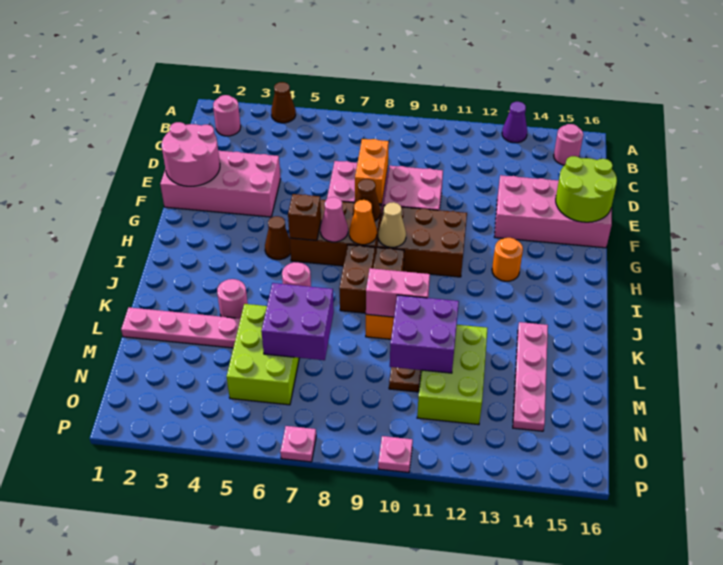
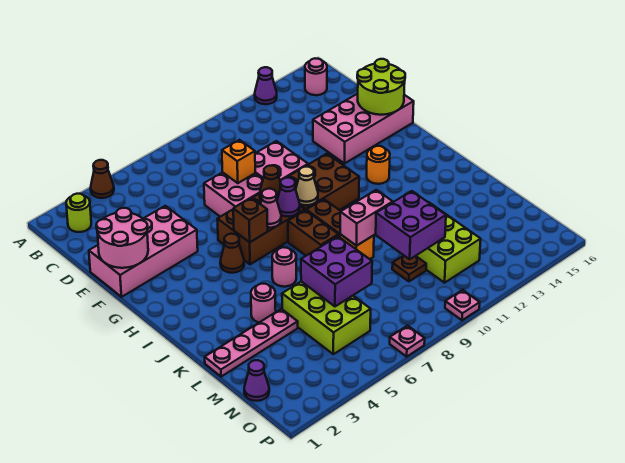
pink 1x1 round brick [213,95,241,136] -> lime 1x1 round brick [66,194,91,232]
orange 1x2 brick [355,139,389,204] -> orange 1x1 brick [222,140,255,183]
orange 1x1 cone [349,200,377,245] -> purple 1x1 cone [277,178,300,216]
pink 1x4 plate [513,322,548,431] -> none
none -> purple 1x1 cone [244,360,269,401]

